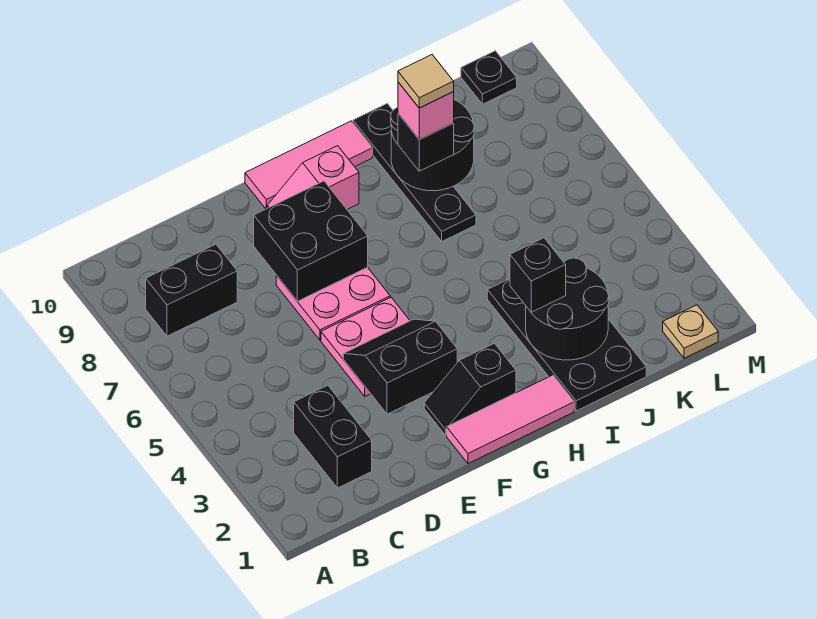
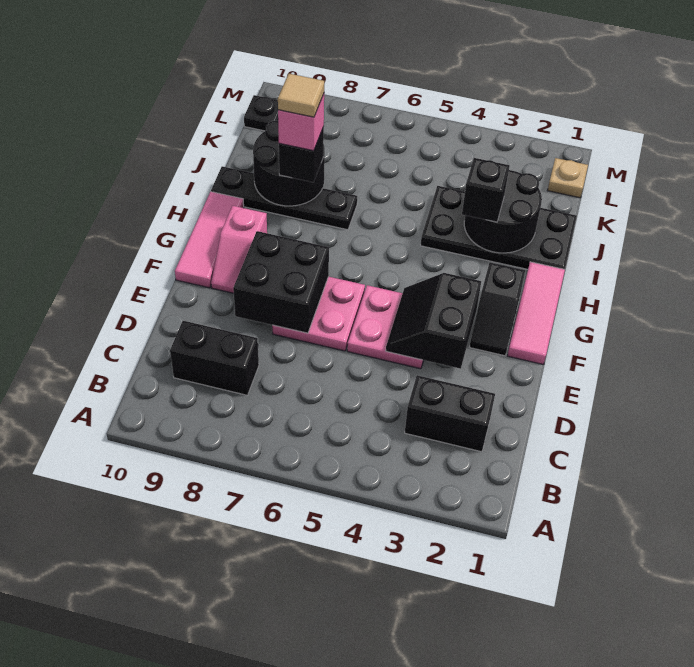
black 1x2 brick [146,244,237,336] -> black 1x2 brick turned to [170,321,259,395]

